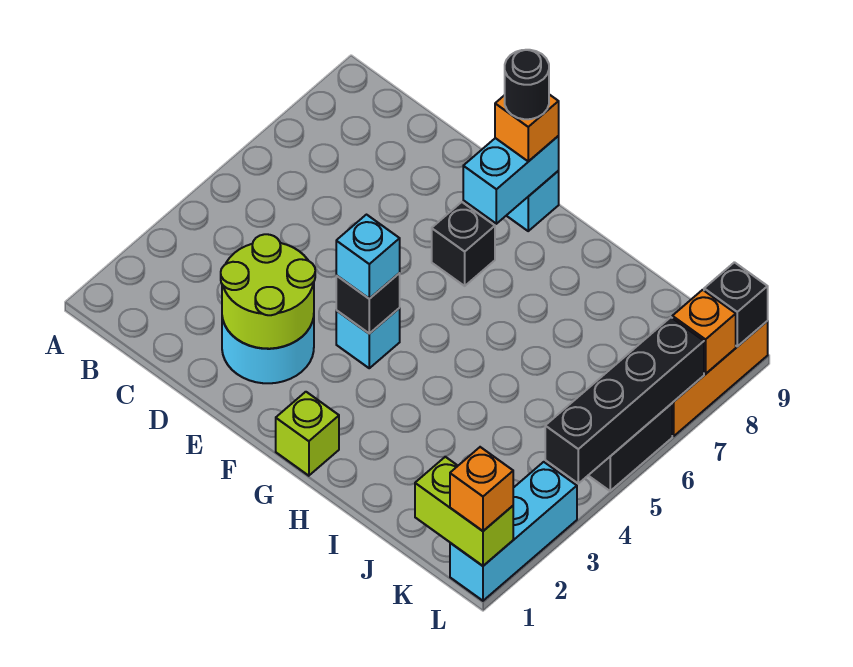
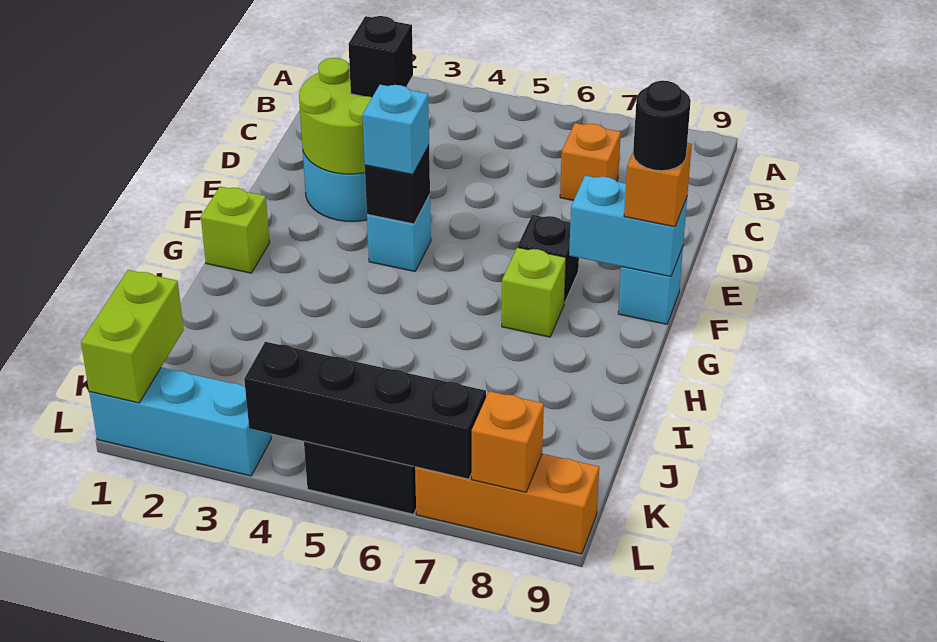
none -> lime 1x1 brick [502,247,566,337]
orange 1x1 brick [450,447,513,531] -> orange 1x1 brick moved to [560,123,621,200]
black 1x1 brick [704,262,768,347] -> black 1x1 brick moved to [349,16,413,97]

